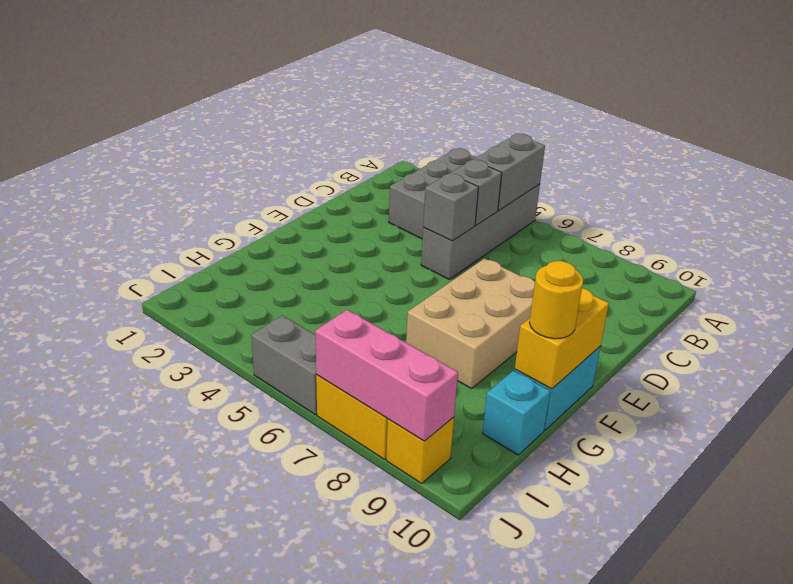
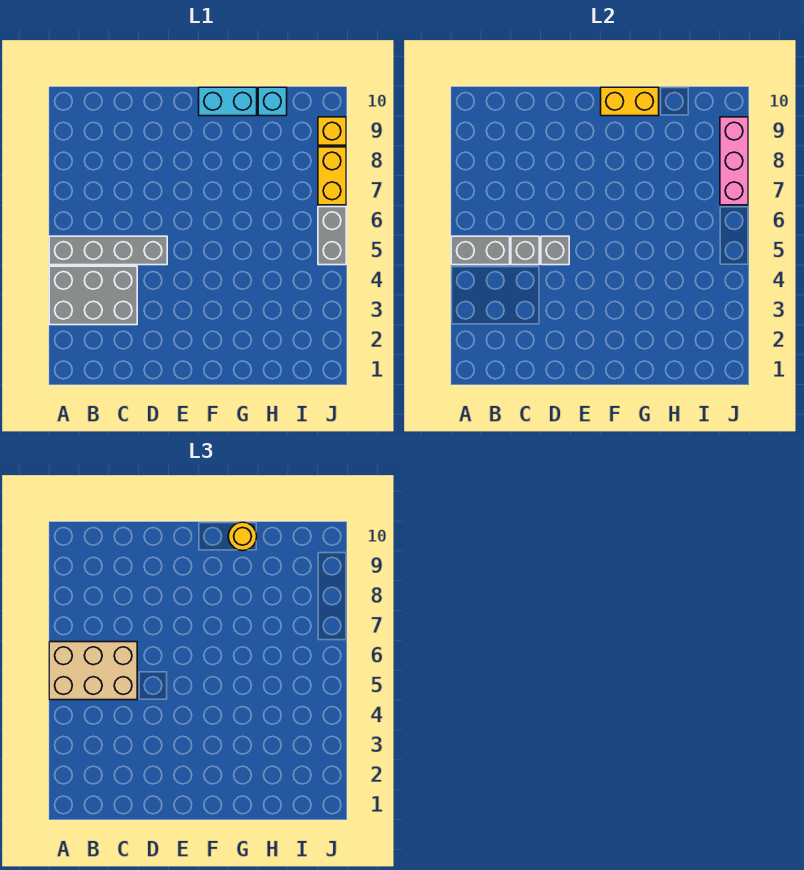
tan 2x3 brick [406,259,535,389] -> tan 2x3 brick moved to [49,642,137,700]

